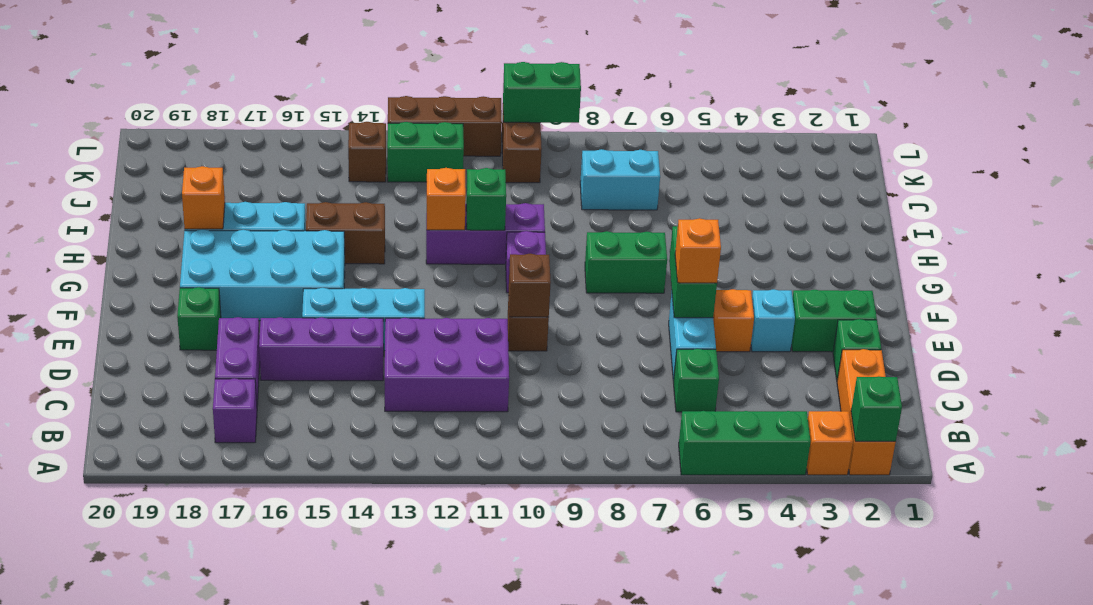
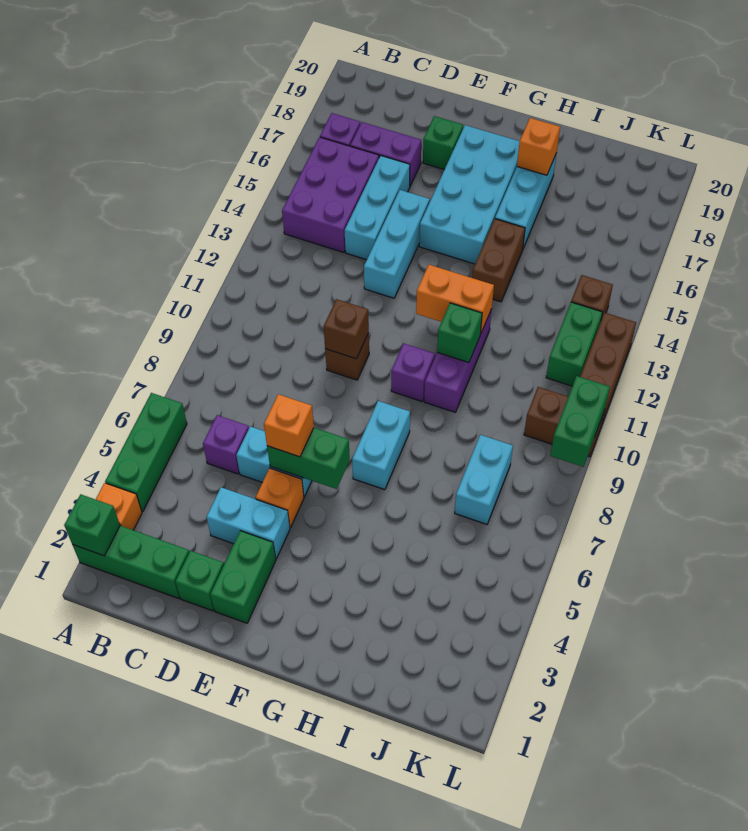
orange 1x3 brick [837,349,896,475] -> green 1x3 brick [73,526,189,598]
green 1x1 brick [674,349,719,412] -> purple 1x1 brick [203,415,249,474]
purple 2x3 brick [385,318,509,412] -> purple 2x3 brick moved to [282,137,379,253]
purple 1x3 brick [259,317,384,381] -> cyan 1x3 brick [345,156,410,260]
cyan 1x1 brick [751,289,795,352] -> cyan 1x2 brick [207,487,290,559]
green 1x2 brick [585,231,667,293] -> cyan 1x2 brick [352,401,410,490]
orange 1x1 brick [427,168,466,230] -> orange 1x2 brick [416,265,494,334]

